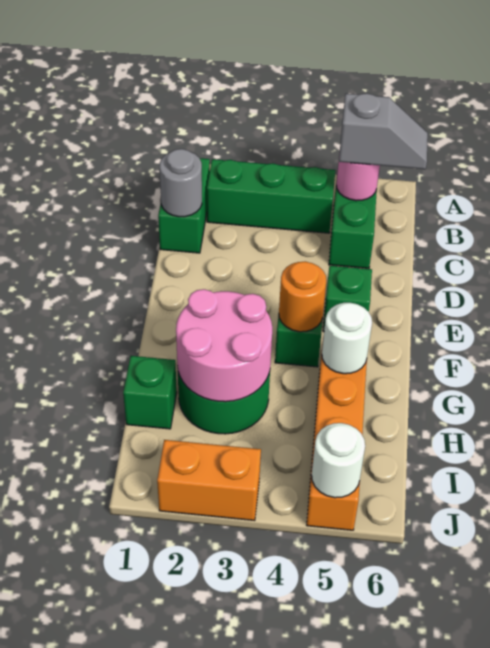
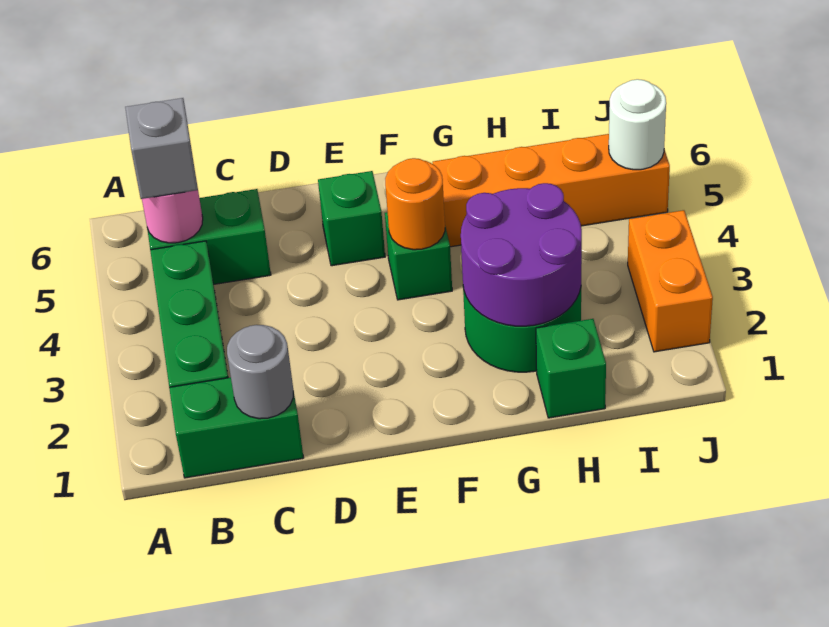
pink 2x2 round brick [176,289,272,402] -> purple 2x2 round brick [461,183,582,326]
white 1x1 round brick [322,303,372,374] -> none

